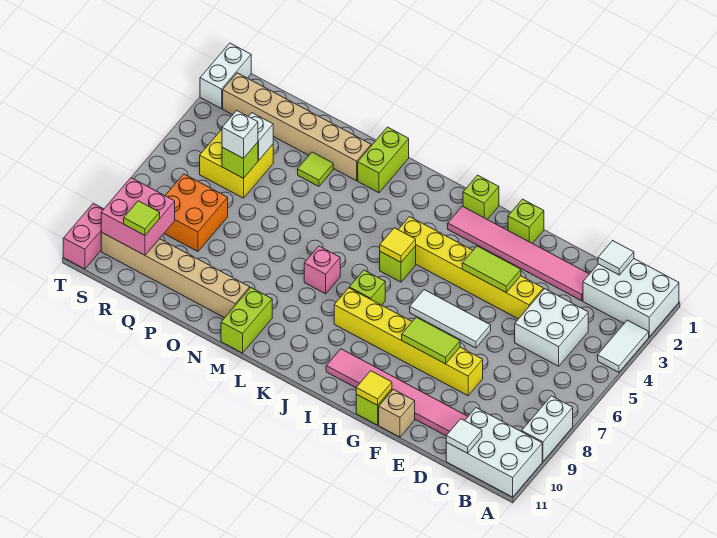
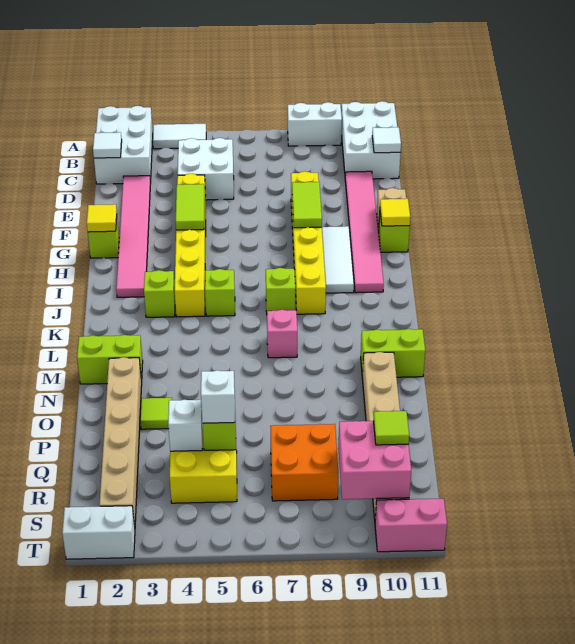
white 1x3 tile [410,290,491,348] -> white 1x3 tile moved to [322,226,354,293]
lime 1x1 brick [463,175,499,219] -> lime 1x1 brick moved to [144,270,175,317]
yellow 1x1 tile [380,228,416,262] -> yellow 1x1 tile moved to [87,204,117,232]

